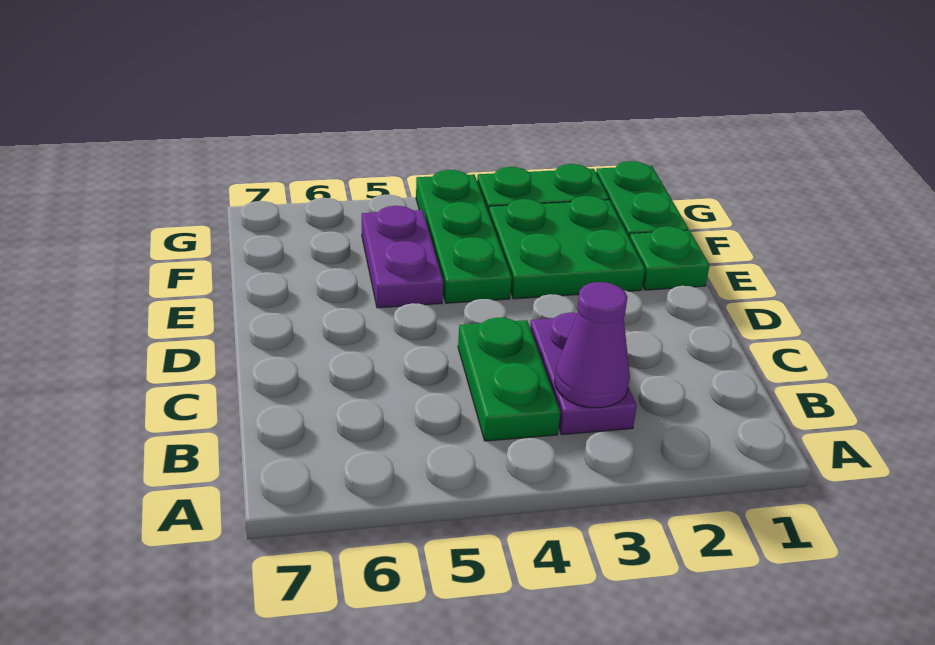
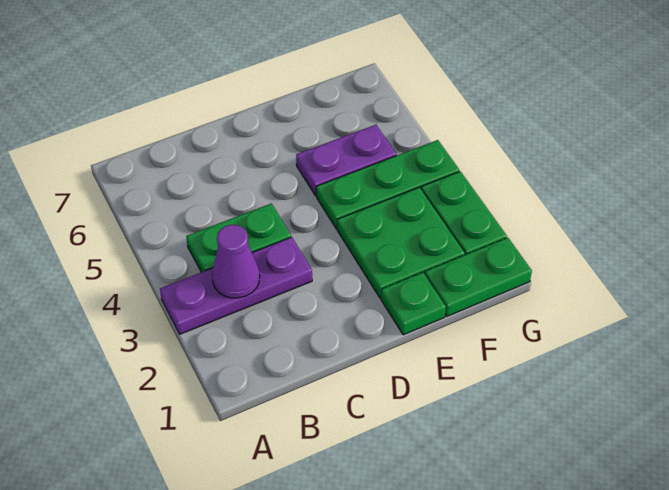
purple 1x2 plate [530,313,637,435] -> purple 1x3 plate [160,237,312,334]

